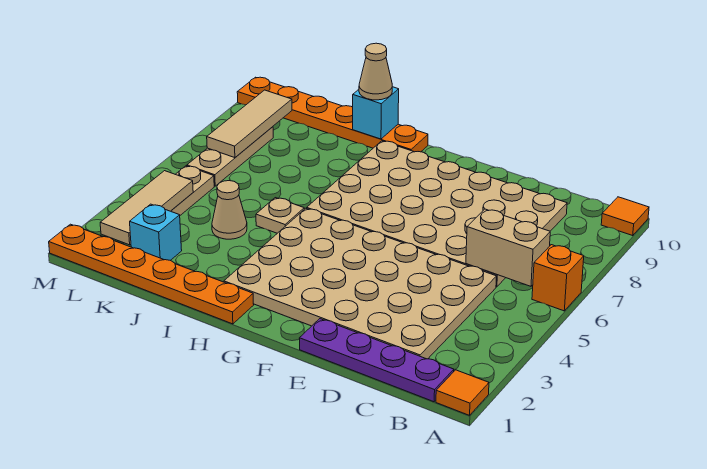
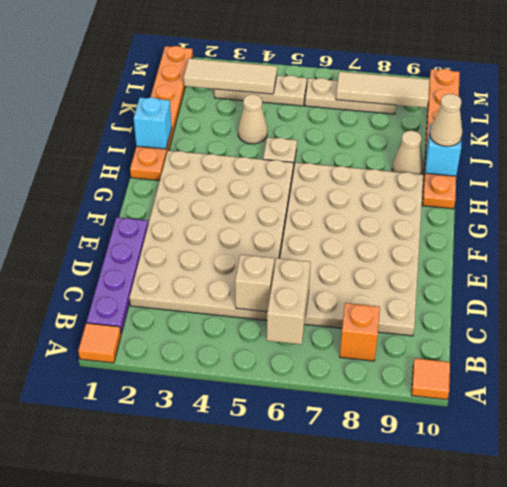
orange 1x1 brick [532,245,584,311] -> orange 1x1 brick moved to [340,303,380,361]
none -> tan 1x1 brick [235,255,274,312]
none -> tan 1x1 cone [392,131,423,174]
cyan 1x1 brick [130,204,182,260] -> cyan 1x1 brick moved to [134,98,172,149]

